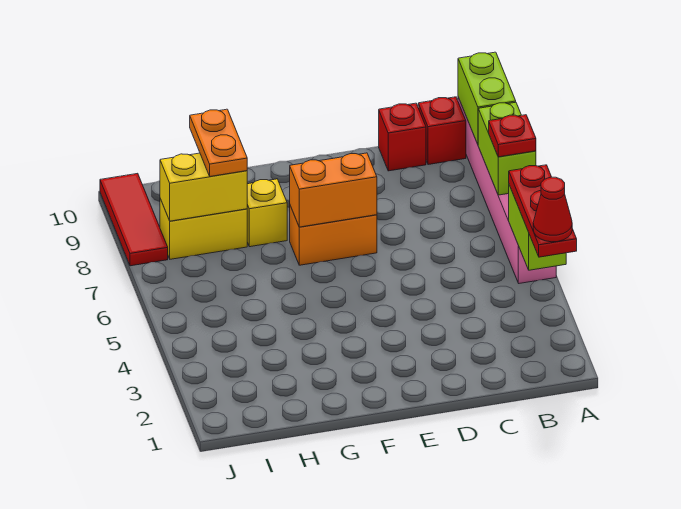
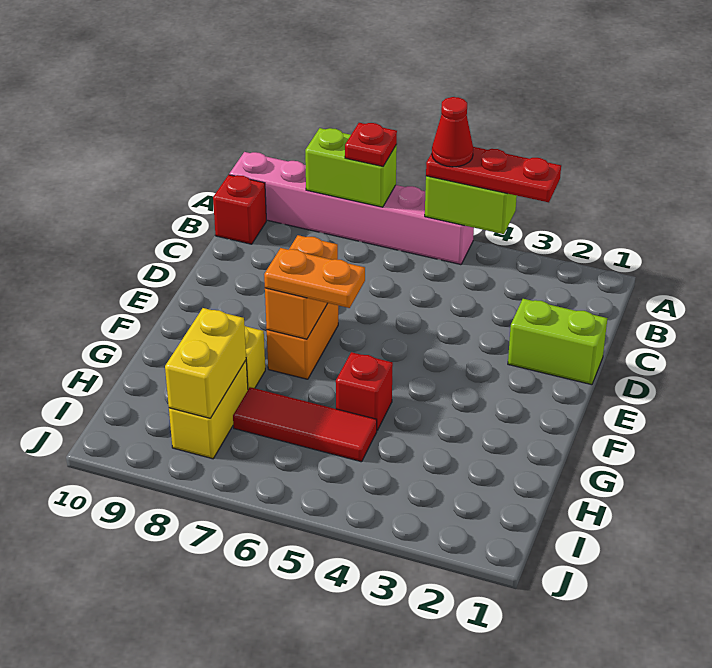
red 1x1 cone [533,177,572,242] -> red 1x1 cone moved to [432,97,473,167]
lime 1x2 brick [458,52,516,144] -> lime 1x2 brick moved to [508,299,607,385]
red 1x1 brick [379,103,426,171] -> red 1x1 brick moved to [336,352,393,430]
orange 1x2 plate [190,109,247,176] -> orange 1x2 plate moved to [264,248,365,308]
red 1x3 tile [100,173,168,266] -> red 1x3 tile moved to [233,387,377,462]

